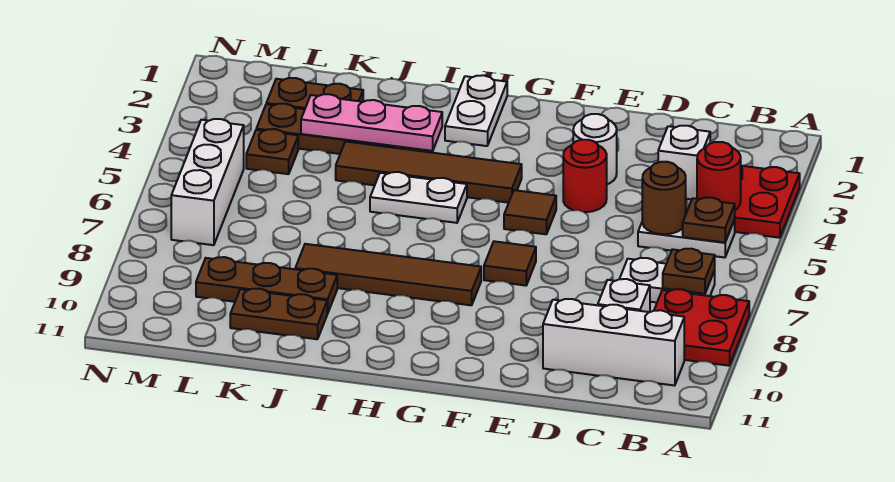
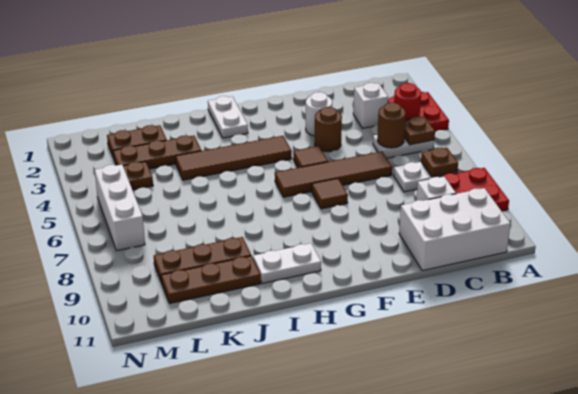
white 1x3 brick [543,299,684,386] -> white 2x3 brick [399,188,510,271]
red 1x1 round brick [563,140,607,212] -> brown 1x1 round brick [315,107,342,152]
brown 1x4 tile [295,244,481,305] -> brown 1x4 tile moved to [275,151,392,197]
white 1x2 plate [370,172,467,223] -> white 1x2 plate moved to [253,243,321,283]
pink 1x3 plate [301,94,442,151] -> none
brown 1x2 plate [230,288,328,339] -> brown 1x3 plate [161,256,261,304]

